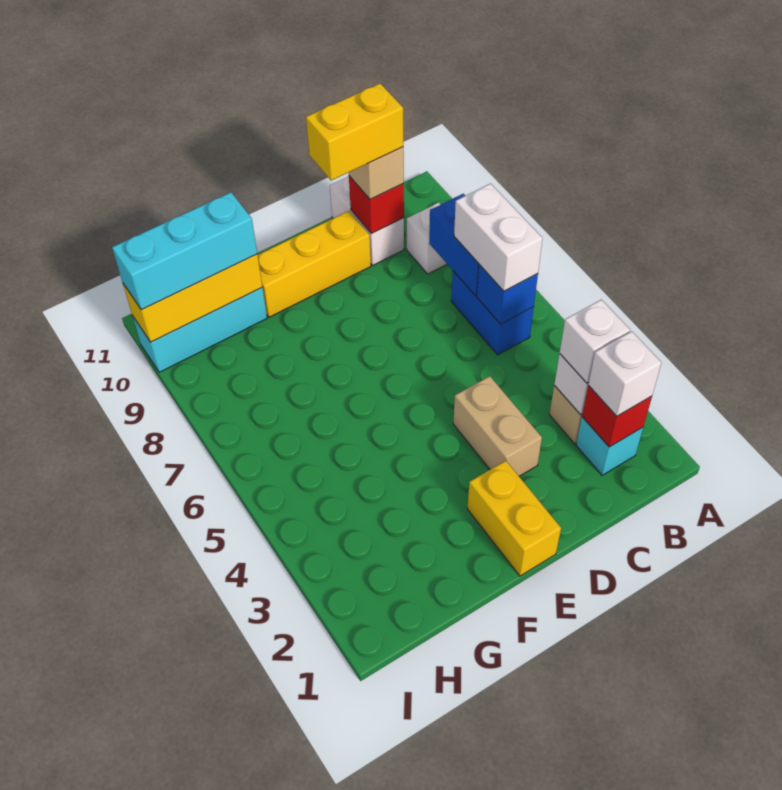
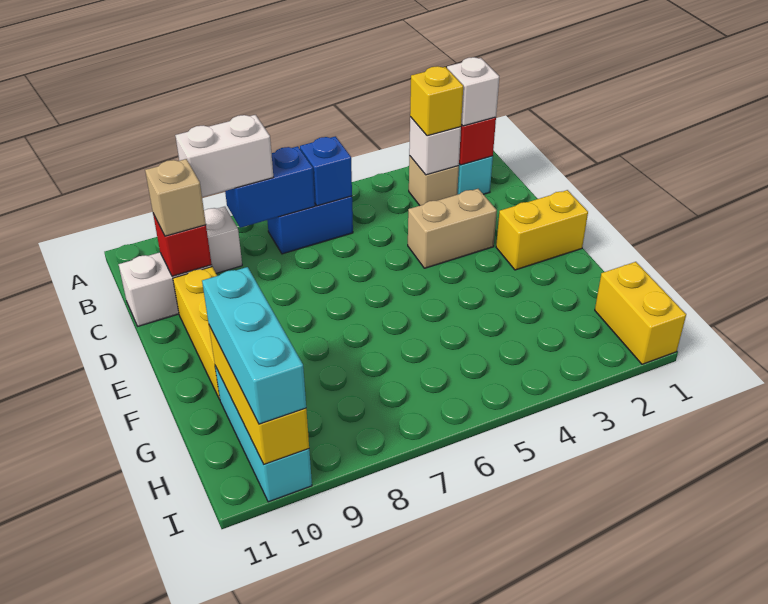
white 1x1 brick [560,300,630,383] -> yellow 1x1 brick [410,66,463,136]
white 1x2 brick [454,184,543,291] -> white 1x2 brick moved to [175,115,273,197]
yellow 1x2 brick [306,84,403,180] -> yellow 1x2 brick moved to [595,262,686,364]

